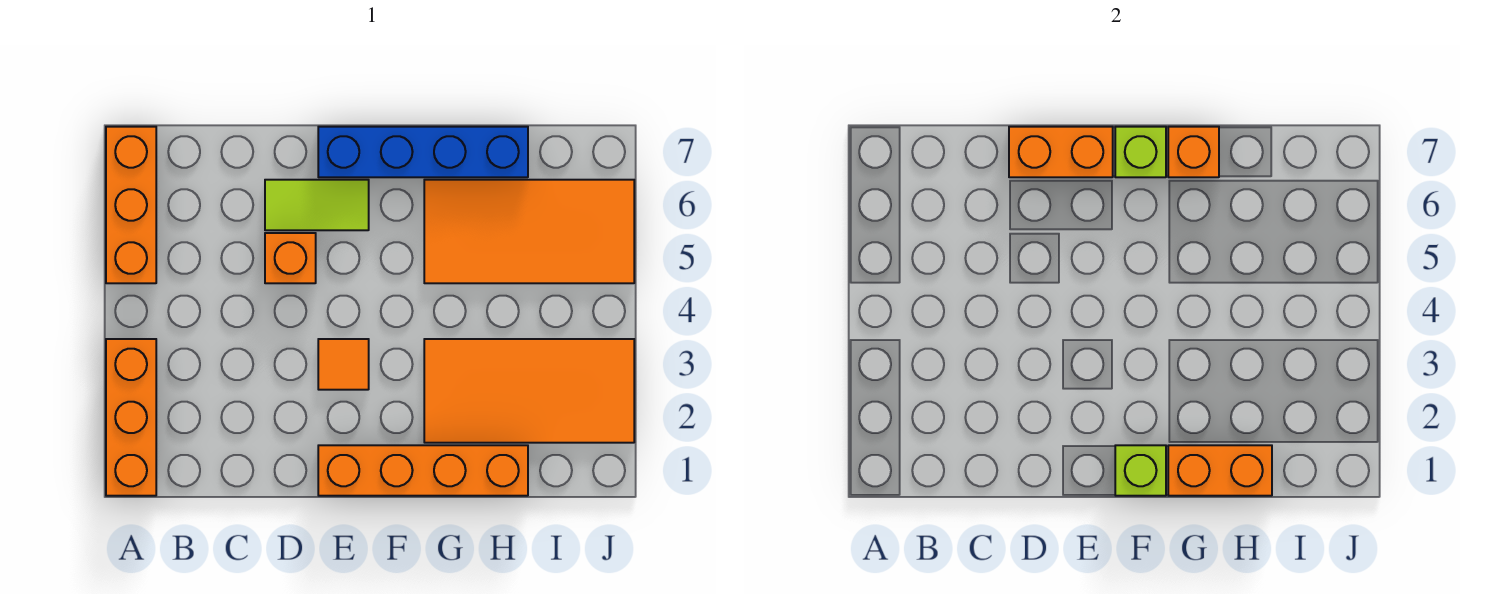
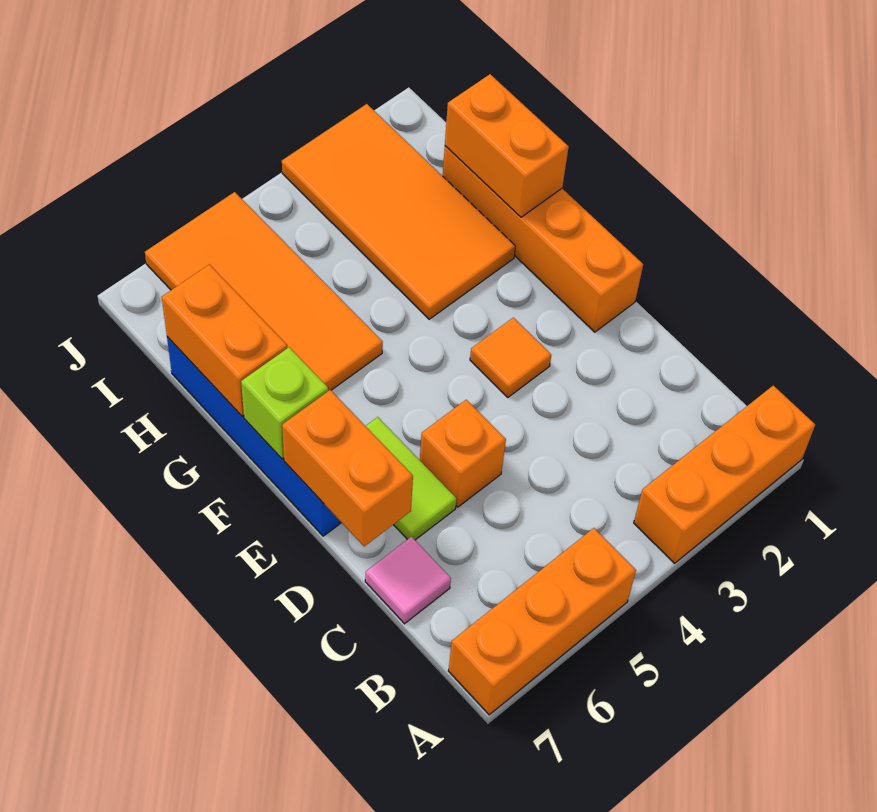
none -> pink 1x1 tile [365,537,451,624]
lime 1x1 brick [1115,445,1166,496] -> none
orange 1x1 brick [1168,127,1219,177] -> orange 1x2 brick [162,264,287,416]

